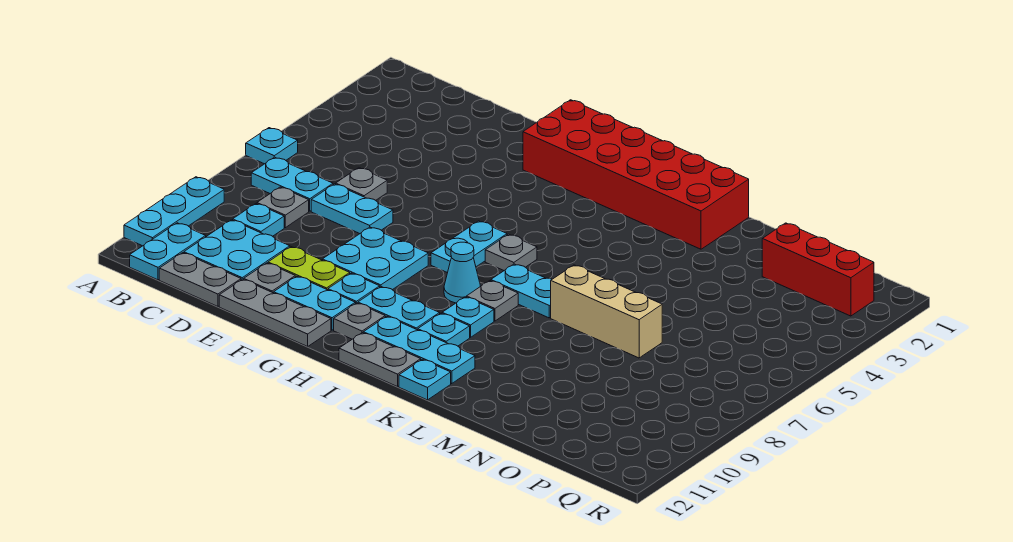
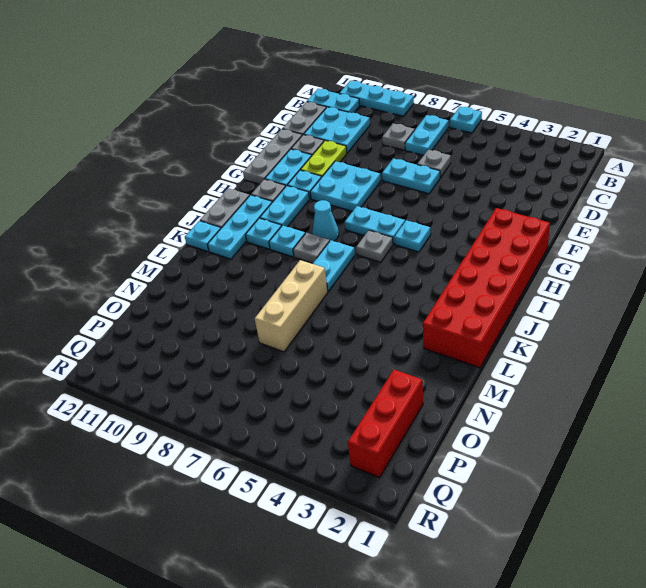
cyan 1x1 plate [233,204,284,236] -> cyan 1x1 plate moved to [394,220,431,252]
cyan 1x2 plate [311,184,393,234] -> cyan 1x2 plate turned to [382,158,440,194]

